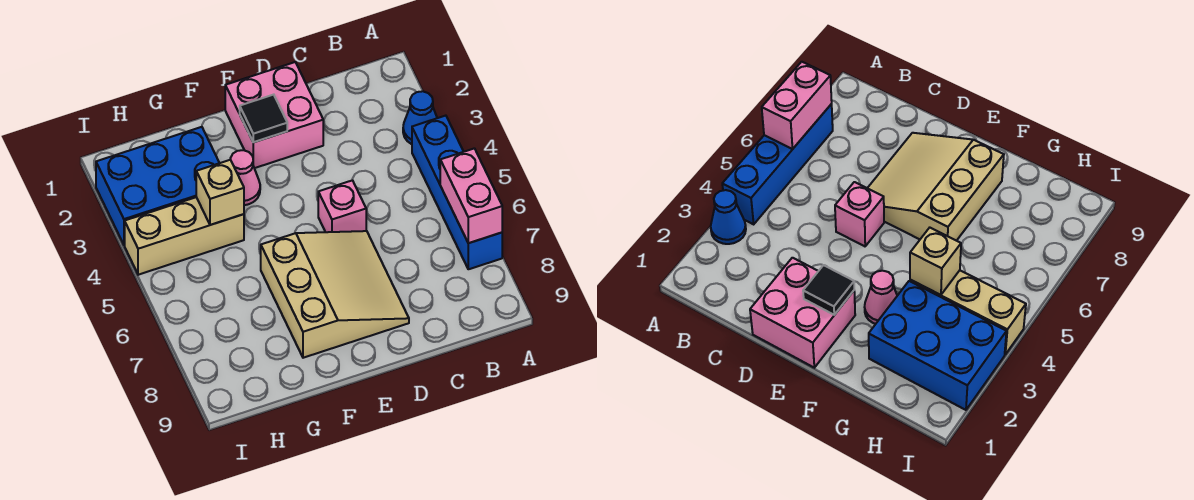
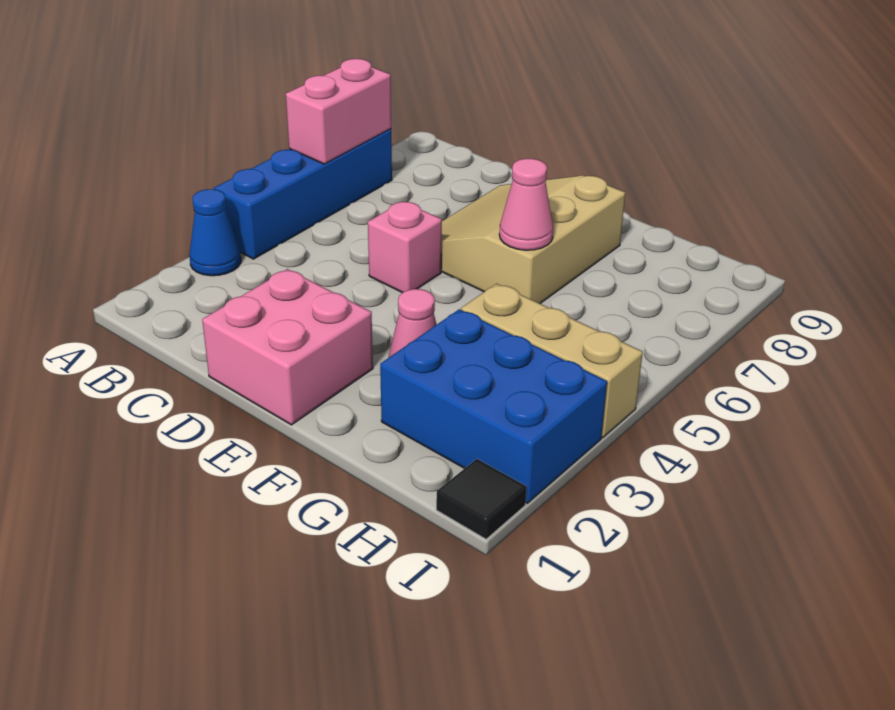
black 1x1 tile [240,95,287,142] -> black 1x1 tile moved to [436,459,527,539]
none -> pink 1x1 cone [499,159,553,250]
tan 1x1 brick [196,160,244,225] -> none

